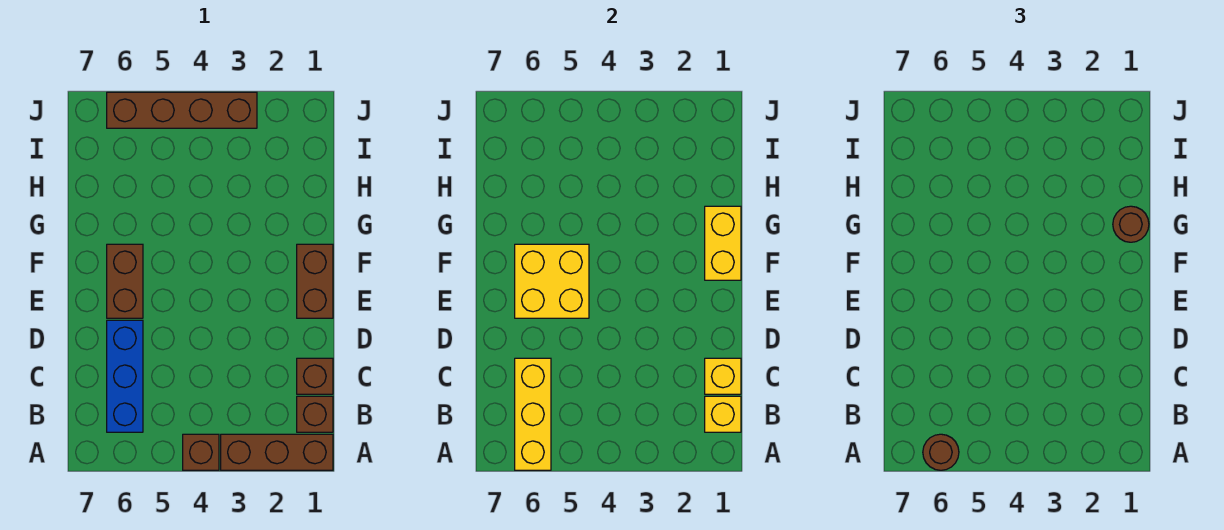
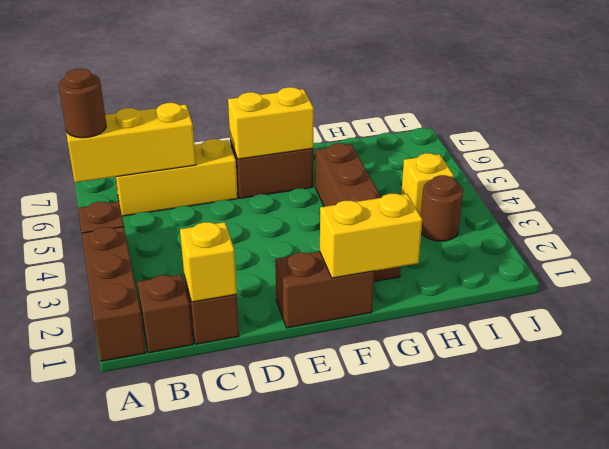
yellow 1x1 brick [705,396,741,432] -> yellow 1x1 brick moved to [401,153,454,216]
blue 1x3 brick [107,320,143,432] -> yellow 1x3 brick [115,139,238,216]
yellow 2x2 brick [515,244,589,318] -> yellow 1x2 brick [228,87,314,159]
brown 1x1 round brick [1113,206,1149,242] -> brown 1x1 round brick moved to [421,175,463,241]
brown 1x4 brick [107,92,257,128] -> brown 1x4 brick moved to [315,143,401,281]

